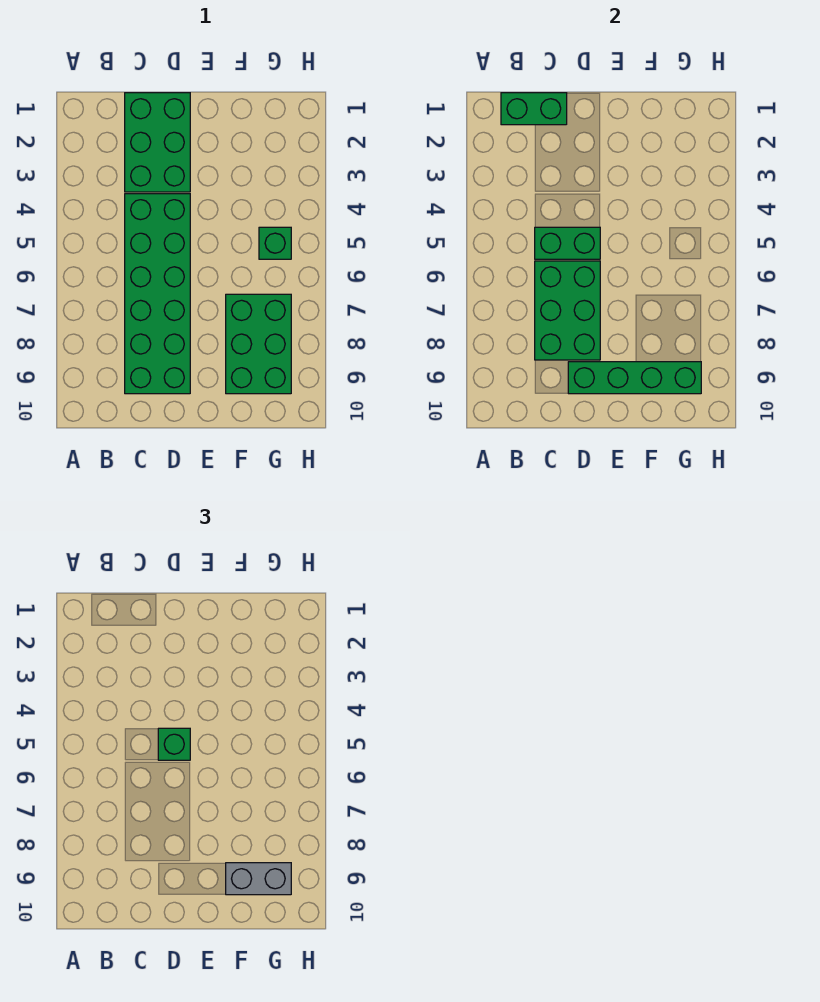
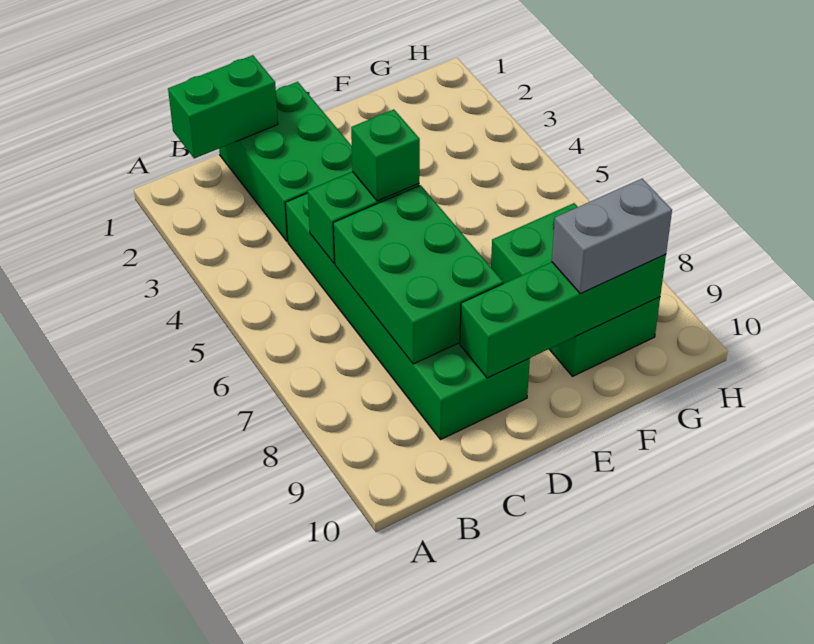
green 1x1 brick [259,227,291,259] -> none

